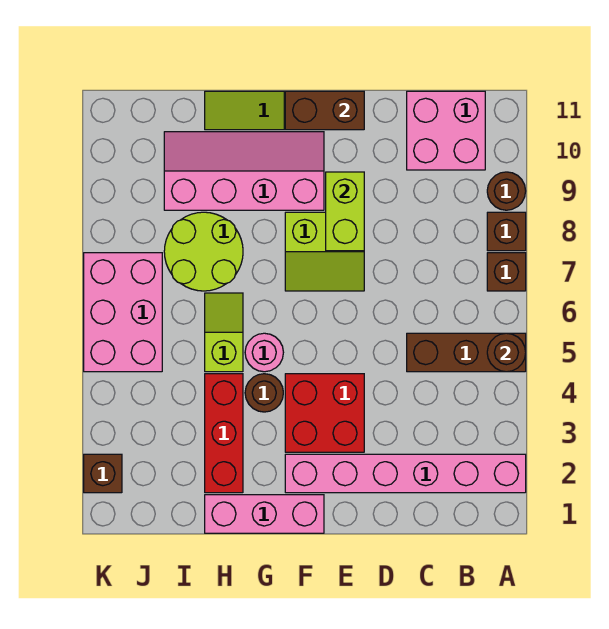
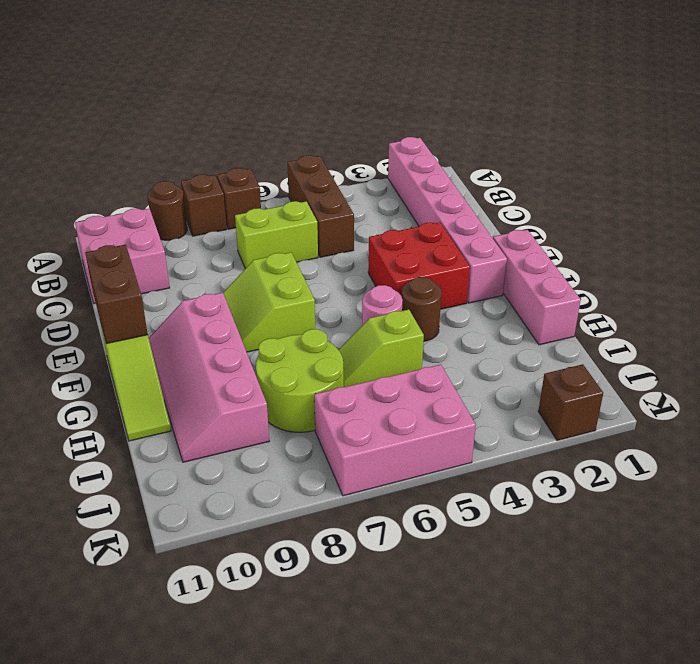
brown 1x1 round brick [487,333,526,372] -> none
lime 2x2 slope [285,212,364,291] -> lime 2x2 slope turned to [223,252,315,352]
lime 1x2 brick [326,172,364,251] -> lime 1x2 brick moved to [235,201,318,269]
red 1x3 brick [205,374,243,493] -> none

